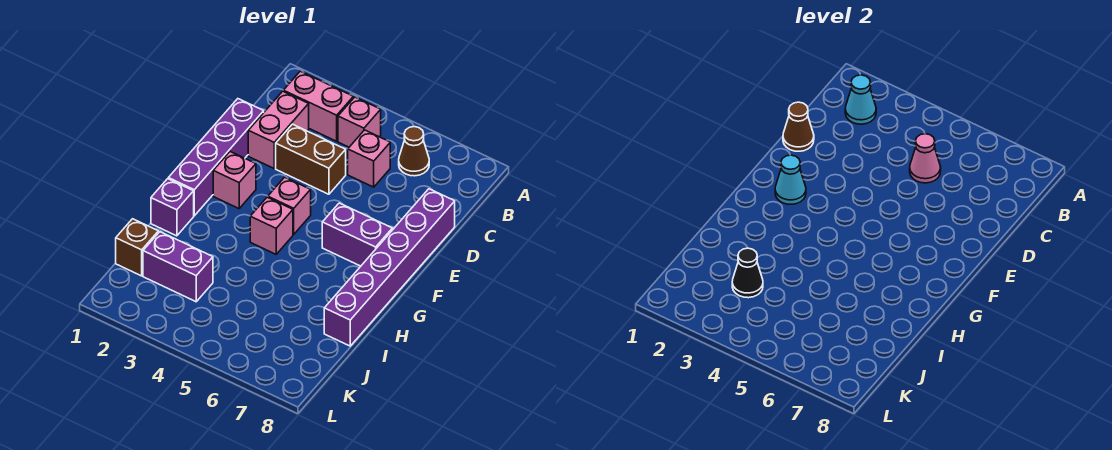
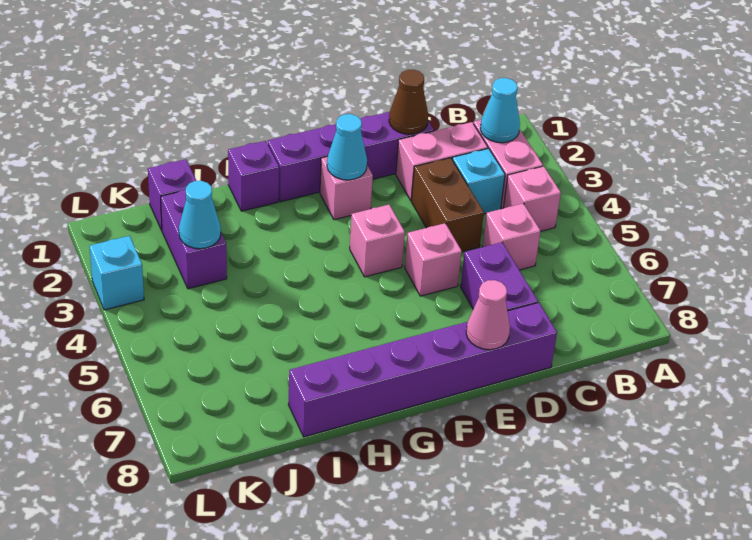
brown 1x1 cone [399,127,429,176] -> none
none -> cyan 1x1 brick [453,149,505,214]
pink 1x1 cone [910,134,941,183] -> pink 1x1 cone moved to [466,280,510,350]
purple 1x2 brick [322,203,392,266] -> purple 1x2 brick moved to [461,242,538,311]
pink 1x1 brick [250,197,293,254] -> pink 1x1 brick moved to [405,223,462,296]
brown 1x1 brick [116,219,158,276] -> purple 1x1 brick [148,159,196,230]
black 1x1 cone [732,248,763,298] -> cyan 1x1 cone [179,181,221,249]
none -> cyan 1x1 brick [89,236,144,310]

